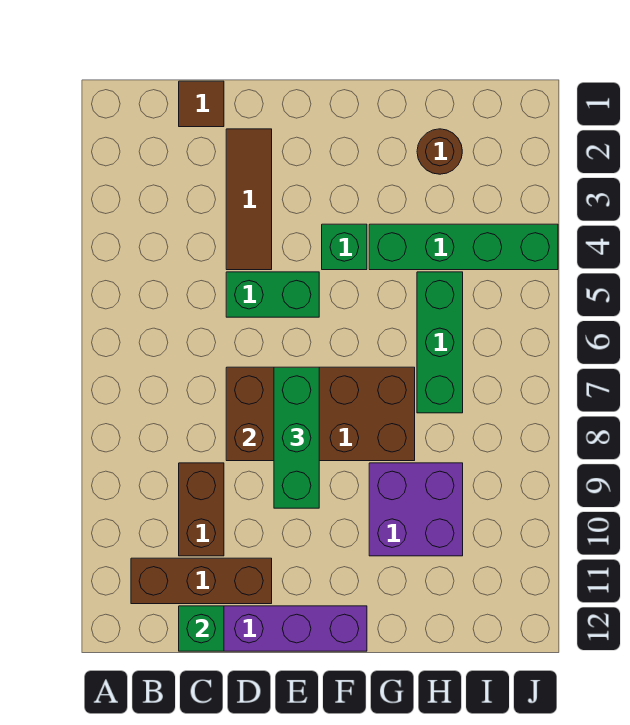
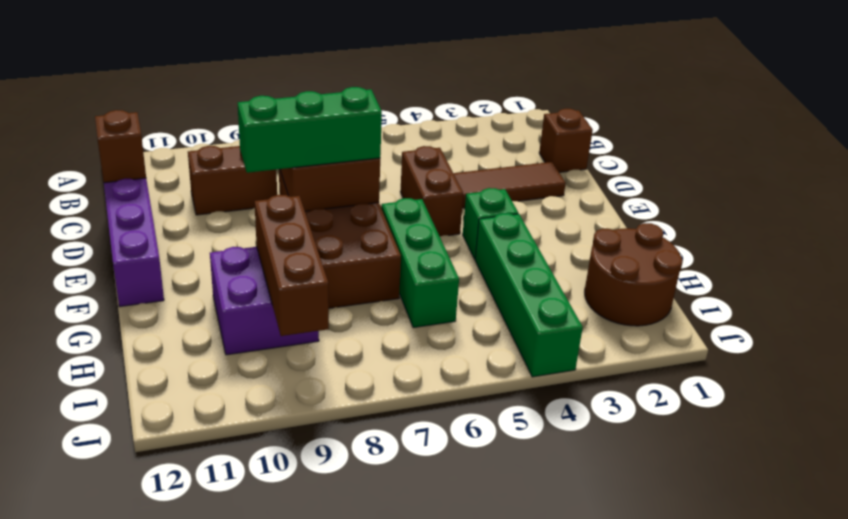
brown 1x3 brick [131,558,272,604] -> brown 1x3 brick moved to [254,195,329,336]
brown 1x1 tile [179,81,224,127] -> brown 1x1 brick [539,109,593,172]
green 1x1 brick [179,606,224,651] -> brown 1x1 brick [95,110,146,183]
green 1x2 brick [226,272,319,317] -> brown 1x2 brick [400,146,463,236]
brown 1x1 round brick [417,129,462,174] -> brown 2x2 round brick [585,223,683,326]
green 1x3 brick [417,272,463,413] -> green 1x3 brick turned to [381,198,459,328]

